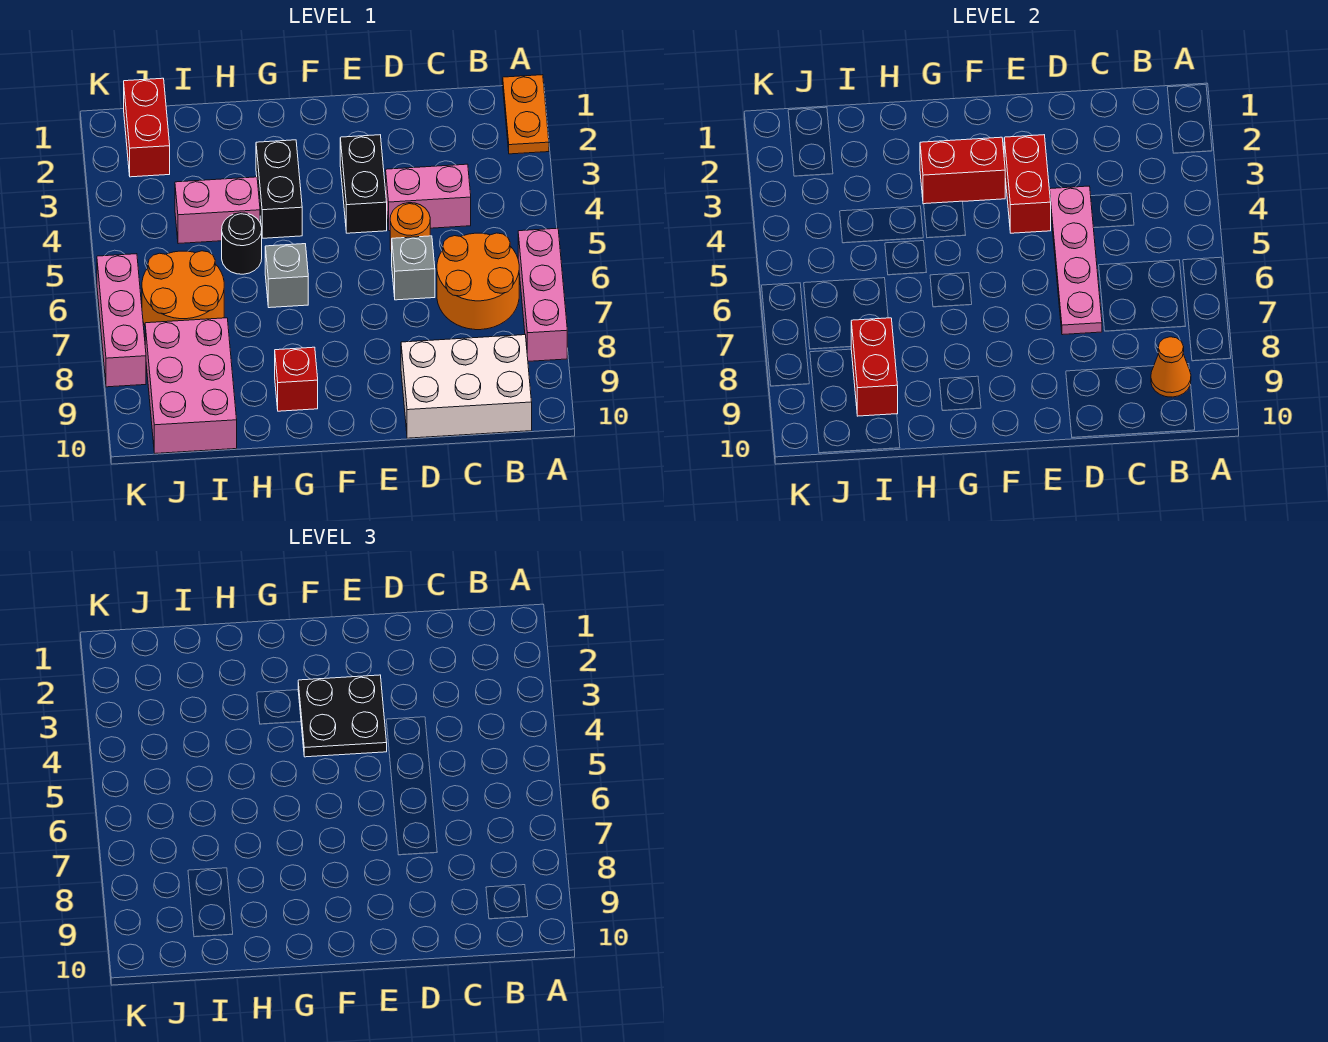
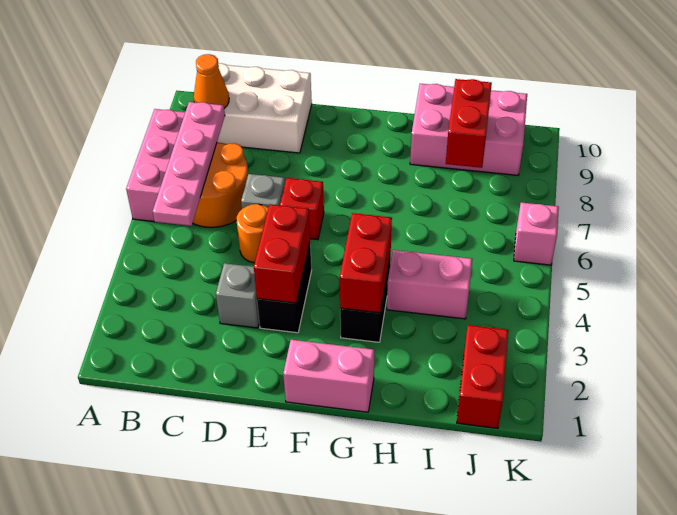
orange 1x2 plate [503,75,549,154] -> none
pink 1x2 brick [386,164,471,231] -> pink 1x2 brick moved to [283,340,374,412]
pink 1x4 plate [1050,186,1102,335] -> pink 1x4 plate moved to [153,102,225,226]
black 2x2 plate [298,675,387,757] -> none
red 1x2 brick [920,137,1005,204] -> red 1x2 brick turned to [340,213,392,313]
grey 1x1 brick [265,244,308,308] -> grey 1x1 brick moved to [216,263,259,328]
red 1x1 brick [275,347,318,411] -> red 1x1 brick moved to [280,178,324,240]
black 1x1 round brick [222,213,262,274] -> none
orange 2x2 round brick [142,251,224,325] -> none
pink 2x3 brick [145,318,237,453] -> pink 2x3 brick turned to [410,84,527,175]
pink 1x3 brick [97,254,146,387] -> pink 1x1 brick [514,202,559,265]

